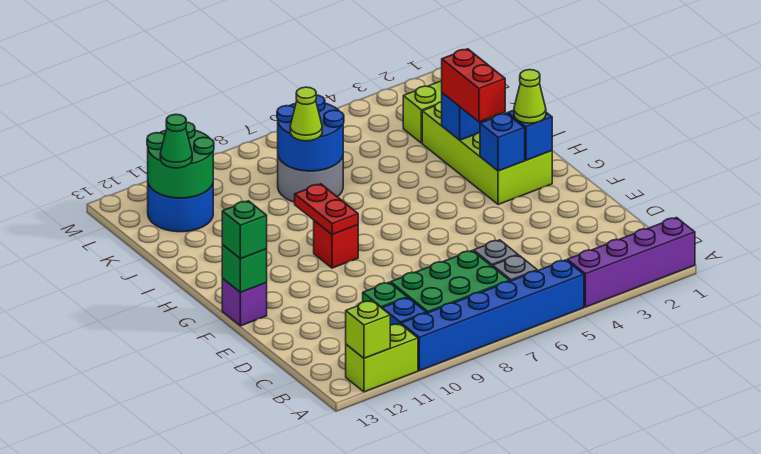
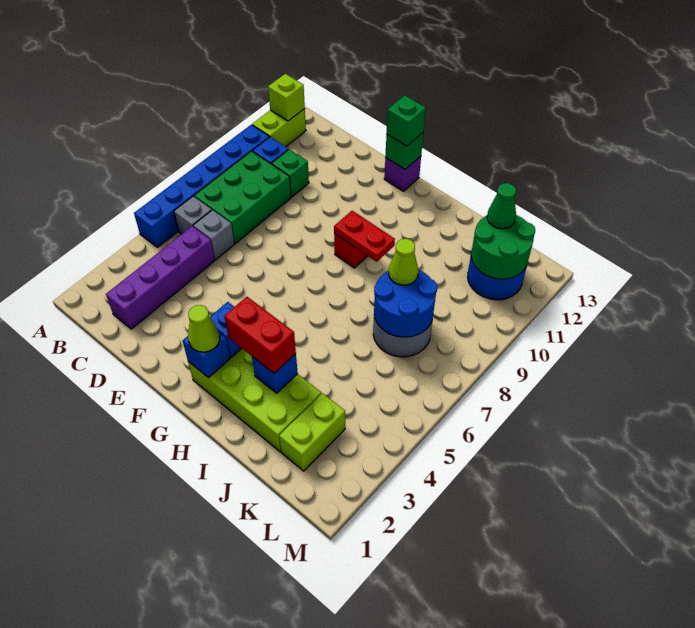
purple 1x4 brick [567,218,695,307] -> purple 1x4 brick moved to [106,226,215,329]

